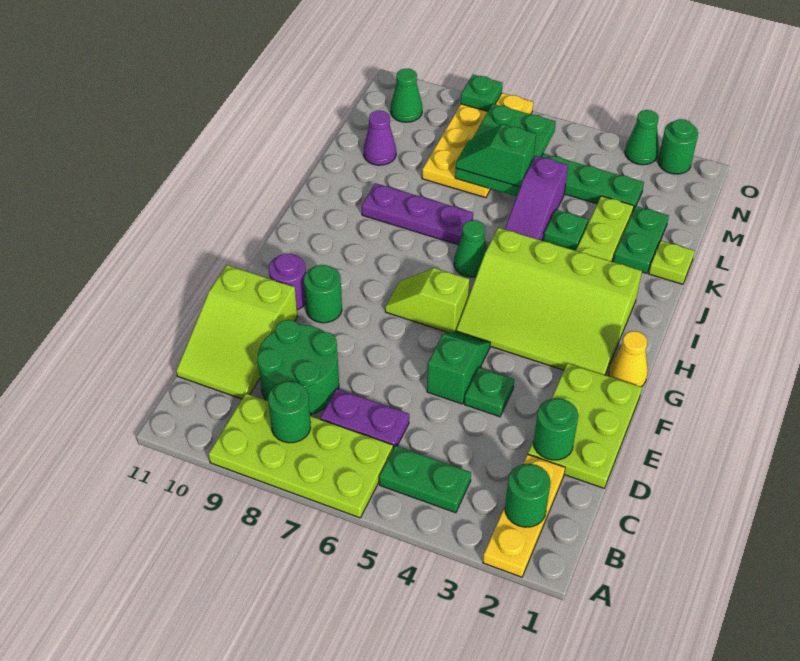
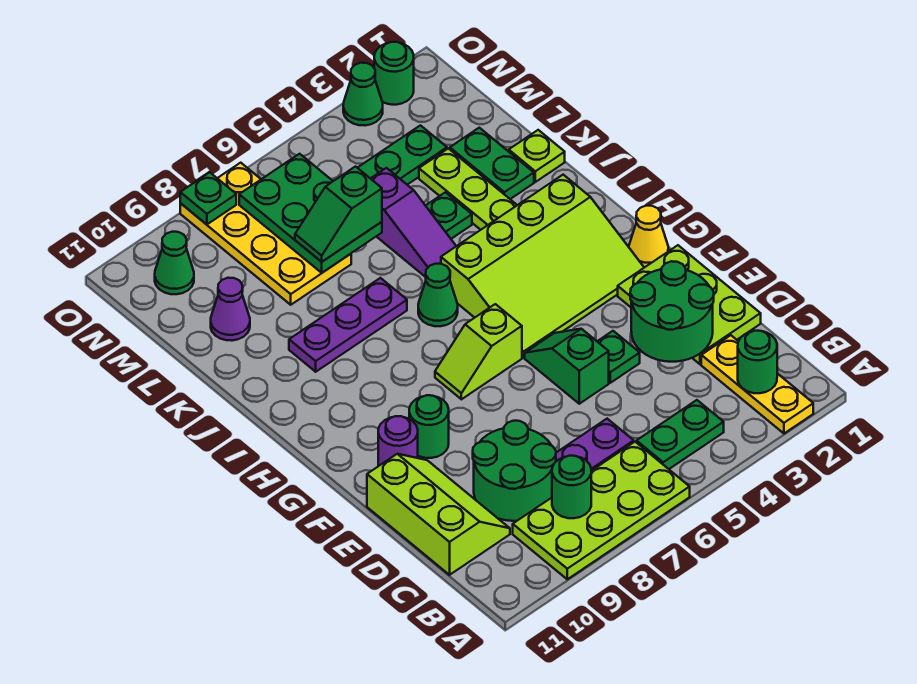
lime 2x3 slope [176,265,298,399] -> lime 2x3 slope turned to [367,454,510,575]
green 1x1 round brick [534,398,578,460] -> green 2x2 round brick [630,261,714,362]

